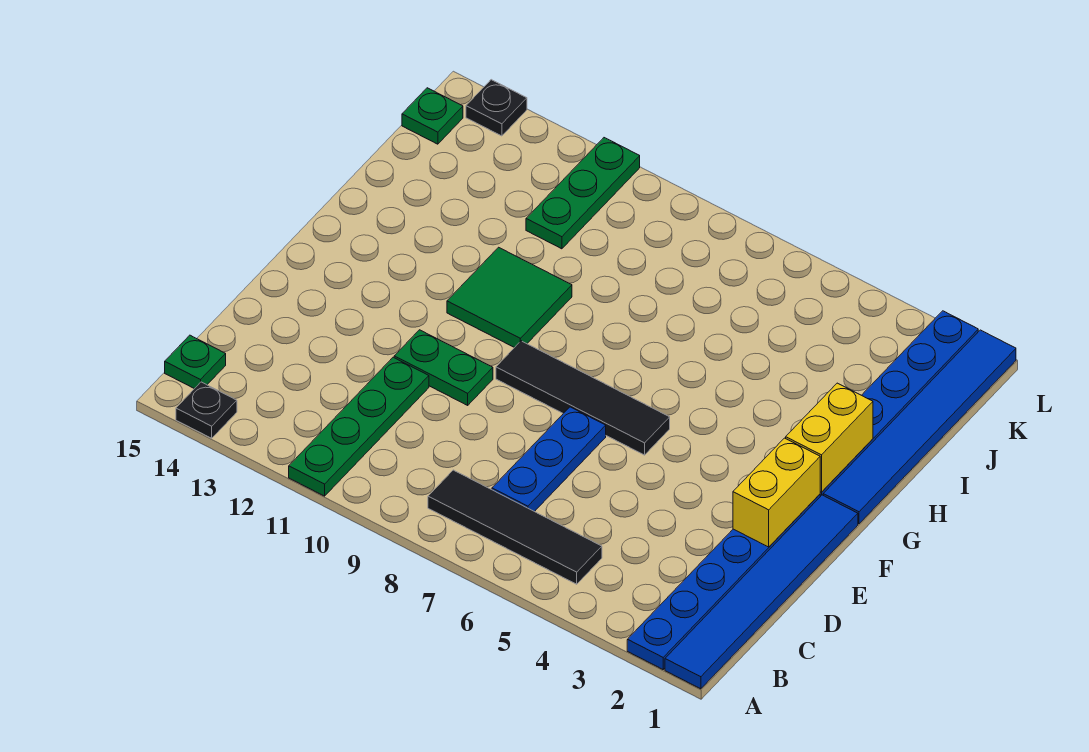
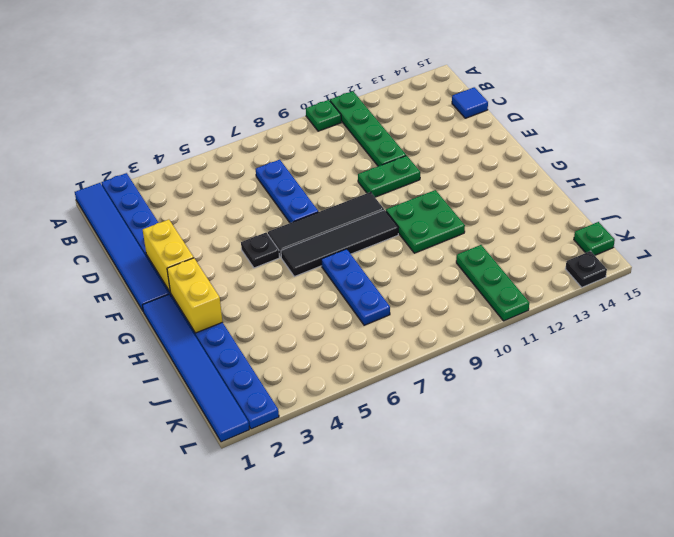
black 1x1 plate [176,382,237,438] -> black 1x1 plate moved to [241,233,279,268]
black 1x4 tile [428,470,602,584] -> black 1x4 tile moved to [281,210,398,277]
green 1x1 plate [165,335,226,389] -> green 1x1 plate moved to [306,100,341,131]
none -> blue 1x1 tile [452,87,488,118]
green 2x2 tile [447,247,572,348] -> green 2x2 plate [386,190,465,253]
none -> blue 1x3 plate [321,249,390,325]

